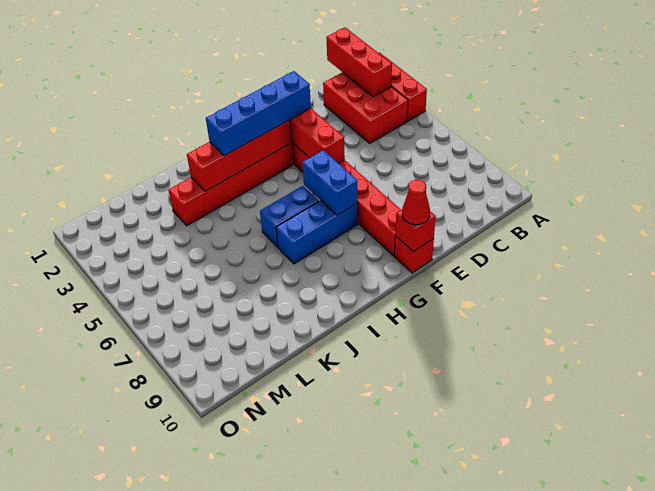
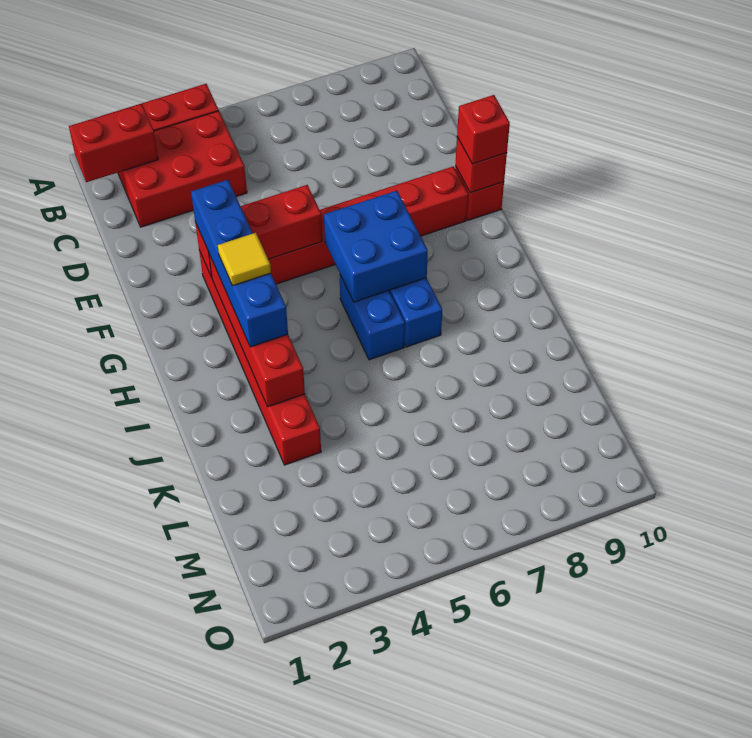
red 1x3 brick [326,27,392,97] -> red 1x2 brick [69,104,158,182]
red 1x1 cone [402,180,430,225] -> red 1x1 brick [457,95,510,164]
blue 1x2 brick [302,150,358,215] -> blue 2x2 brick [324,191,428,302]
none -> yellow 1x1 tile [218,233,271,286]

